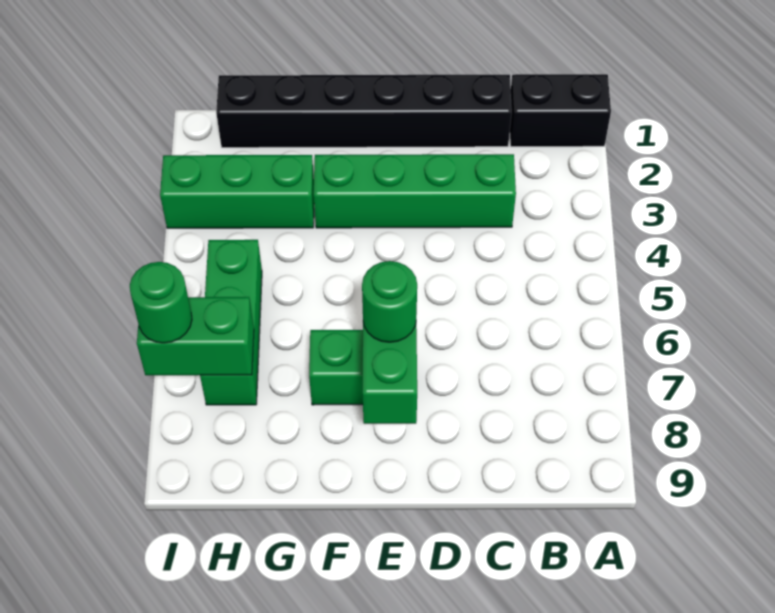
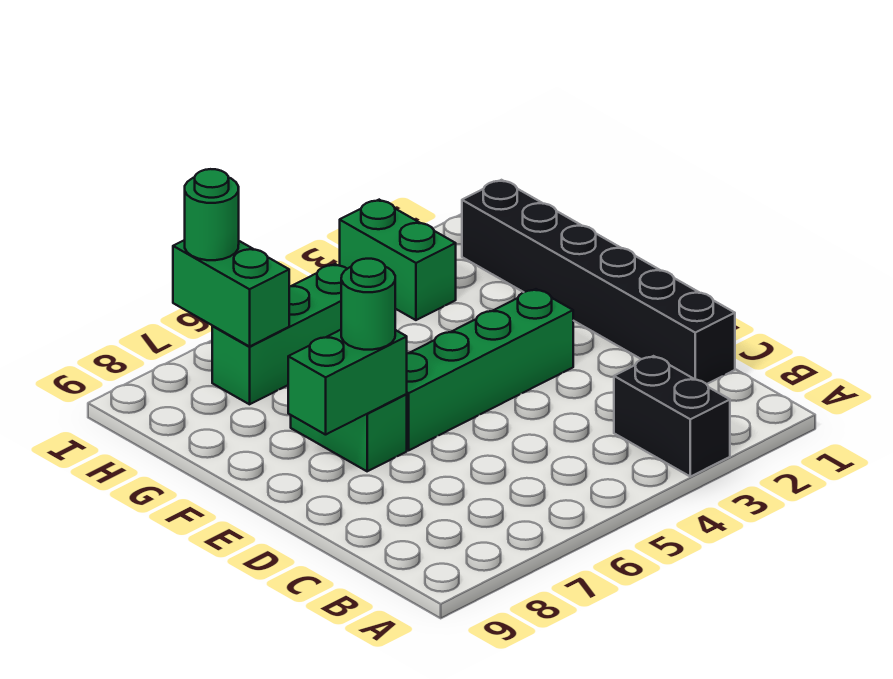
black 1x2 brick [510,74,611,147] -> black 1x2 brick moved to [614,356,730,477]
green 1x4 brick [314,154,516,228] -> green 1x4 brick turned to [407,289,573,450]
green 1x3 brick [160,155,314,228] -> green 1x2 brick [340,200,456,320]

